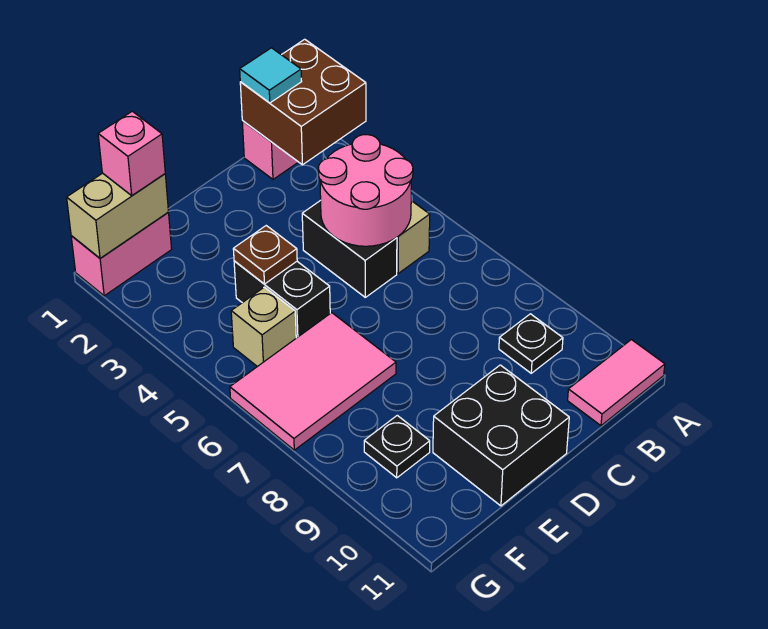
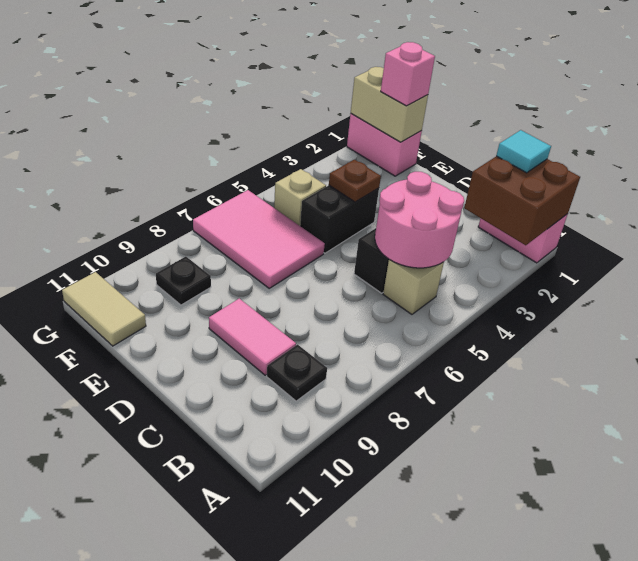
pink 1x2 tile [568,340,665,426] -> pink 1x2 tile moved to [209,299,296,375]
black 2x2 brick [433,365,569,506] -> none
none -> tan 1x2 tile [62,272,146,346]

